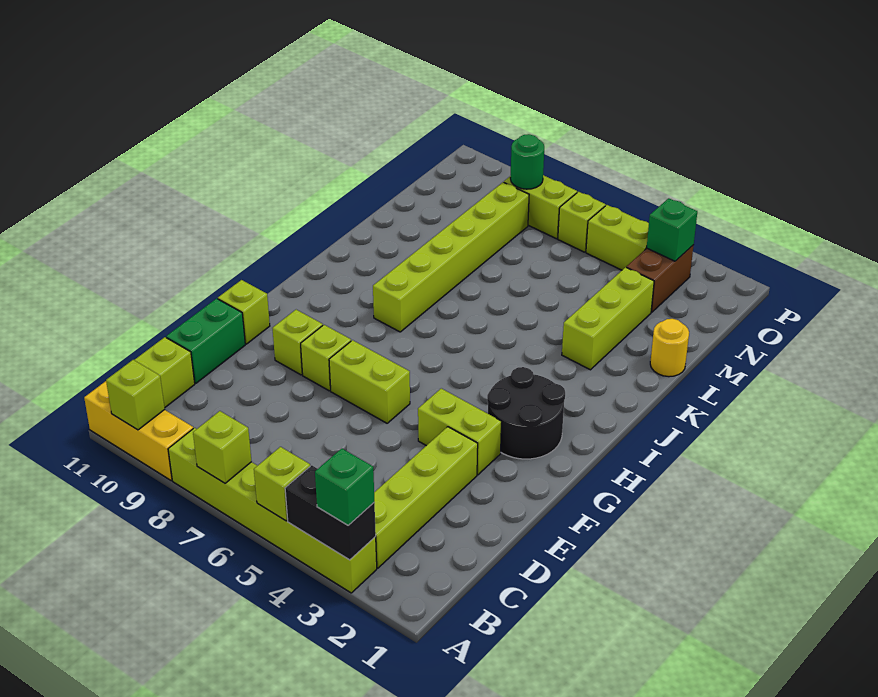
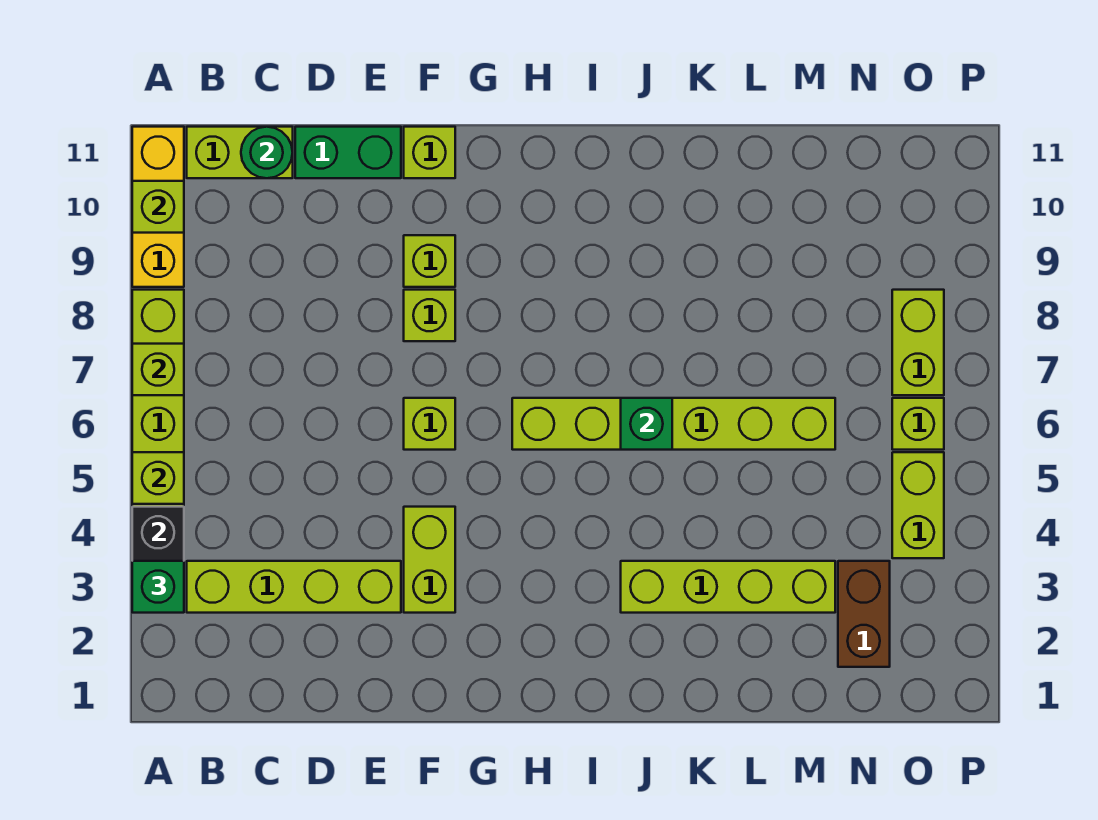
lime 1x2 brick [329,340,410,423] -> lime 1x1 brick [404,398,455,450]
black 2x2 round brick [487,367,565,459] -> none
lime 1x6 brick [373,182,529,332] -> lime 1x6 brick moved to [512,398,835,450]
lime 1x3 brick [562,267,654,370] -> lime 1x4 brick [621,561,835,613]
yellow 1x1 round brick [650,319,689,377] -> none
brown 1x2 brick [626,245,694,312] -> brown 1x2 brick turned to [838,561,890,667]
green 1x1 brick [647,198,697,261] -> green 1x1 brick moved to [621,398,672,450]
green 1x1 round brick [510,134,544,189] -> green 1x1 round brick moved to [241,127,293,178]

